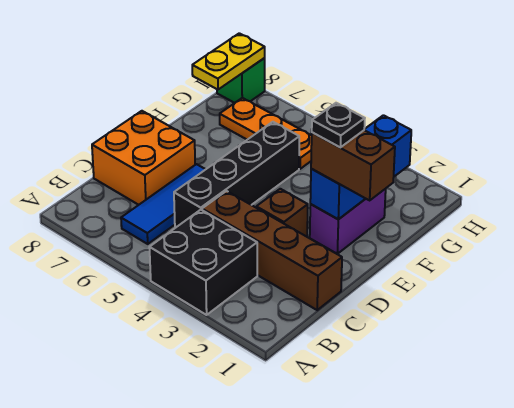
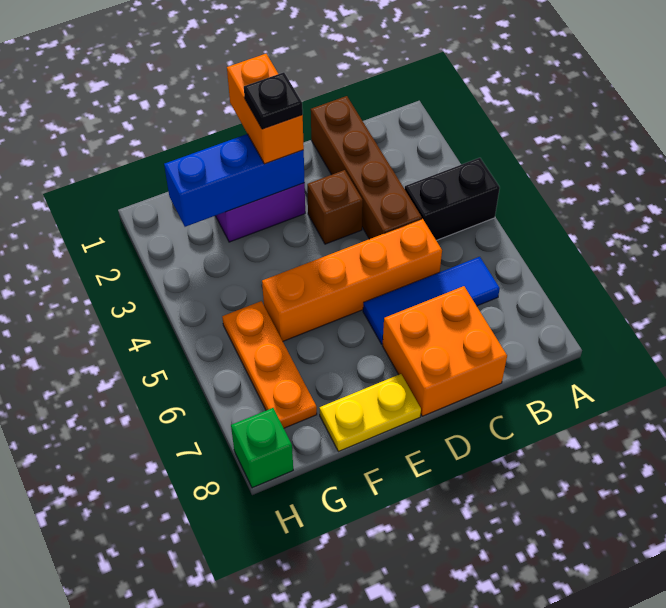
black 2x2 brick [149,210,257,315] -> black 1x2 brick [405,158,500,240]
black 1x4 brick [174,122,299,227] -> orange 1x4 brick [262,219,442,341]
brown 1x2 brick [311,130,395,200] -> orange 1x2 brick [227,54,304,164]
yellow 1x2 plate [192,33,265,90] -> yellow 1x2 plate moved to [320,374,421,452]

